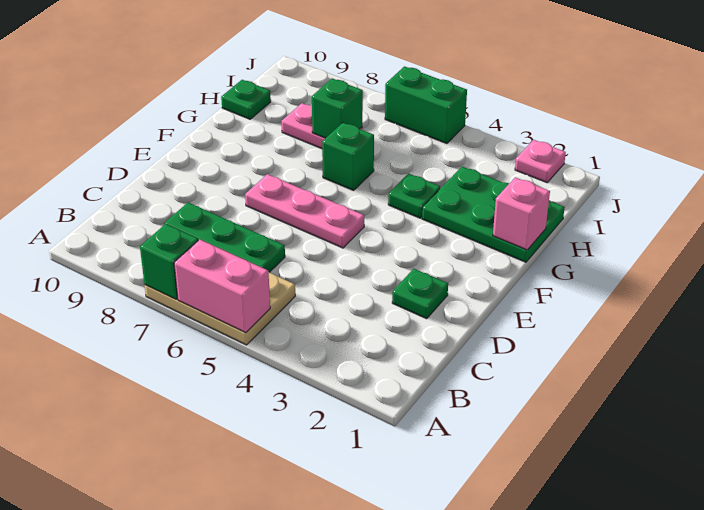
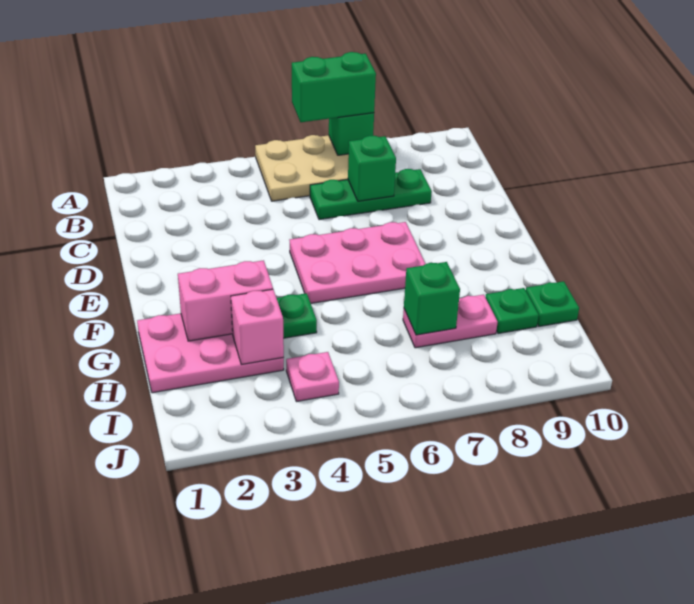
pink 1x2 brick [174,239,270,333] -> pink 1x2 brick moved to [178,260,273,341]
green 1x1 plate [392,269,448,319] -> green 1x1 plate moved to [485,288,539,334]
pink 1x3 plate [245,174,364,248] -> pink 2x3 plate [289,222,425,303]
green 2x3 plate [422,167,565,262] -> pink 2x3 plate [137,313,284,393]
pink 1x1 brick [493,177,550,250] -> pink 1x1 brick moved to [231,289,284,364]
green 1x1 brick [322,123,374,190] -> green 1x1 brick moved to [348,136,396,201]
pink 1x1 plate [515,140,566,183] -> pink 1x1 plate moved to [286,352,339,402]
green 1x2 brick [385,66,467,144] -> green 1x2 brick moved to [292,52,376,122]

